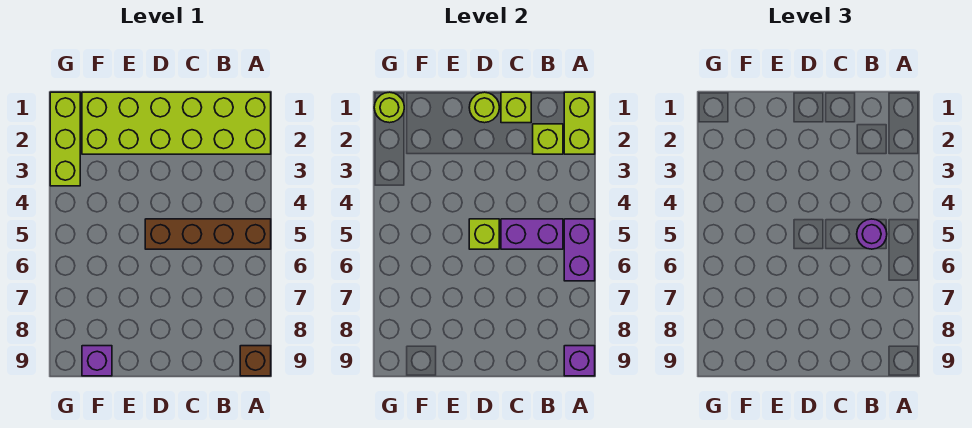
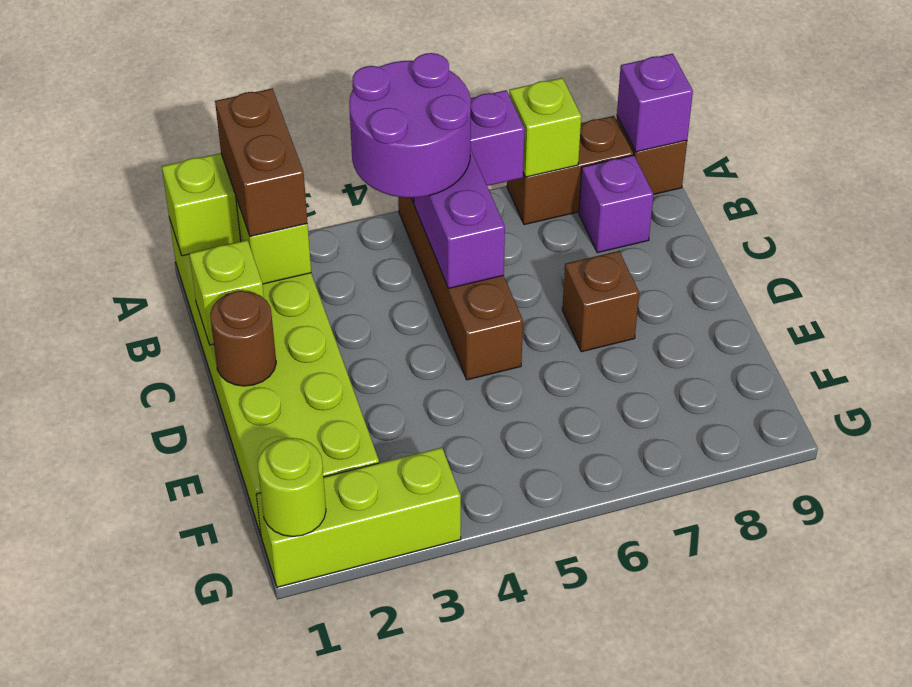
none -> brown 1x2 brick [215,89,307,236]
none -> brown 1x2 brick [507,116,633,225]
purple 1x1 round brick [857,219,887,249] -> purple 2x2 round brick [349,53,471,198]
lime 1x1 round brick [469,92,499,123] -> brown 1x1 round brick [210,291,276,386]
lime 1x1 brick [469,219,499,249] -> lime 1x1 brick moved to [509,78,581,177]
none -> brown 1x1 brick [562,251,639,352]
purple 1x1 brick [82,346,112,376] -> purple 1x1 brick moved to [579,155,653,253]

